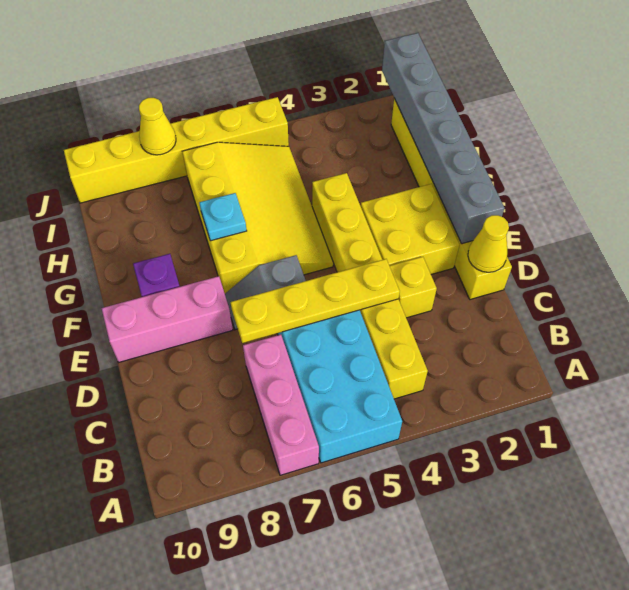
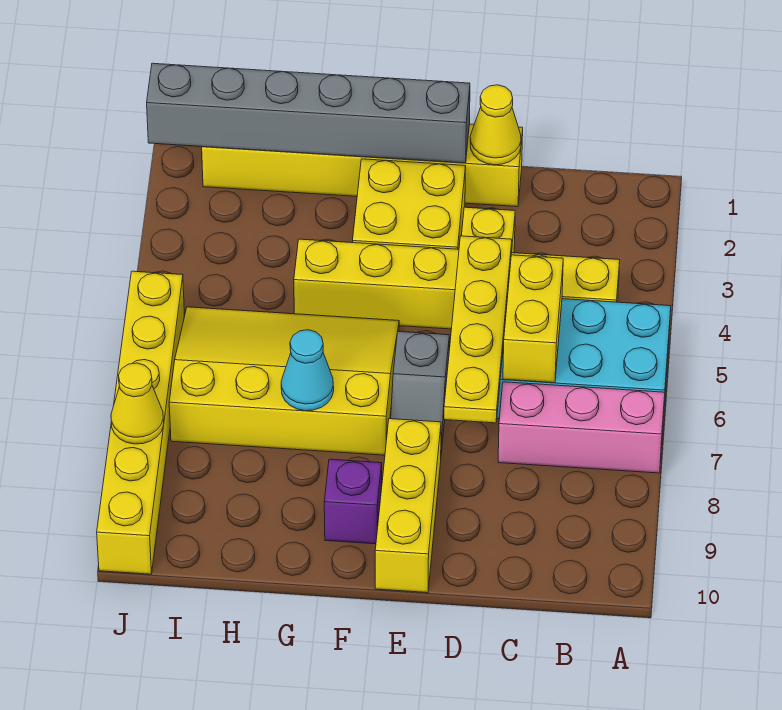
none -> yellow 1x2 brick [503,255,563,383]
pink 1x3 brick [102,276,233,362] -> yellow 1x3 brick [375,419,441,593]
cyan 1x1 plate [199,193,247,241] -> cyan 1x1 cone [281,330,334,411]

